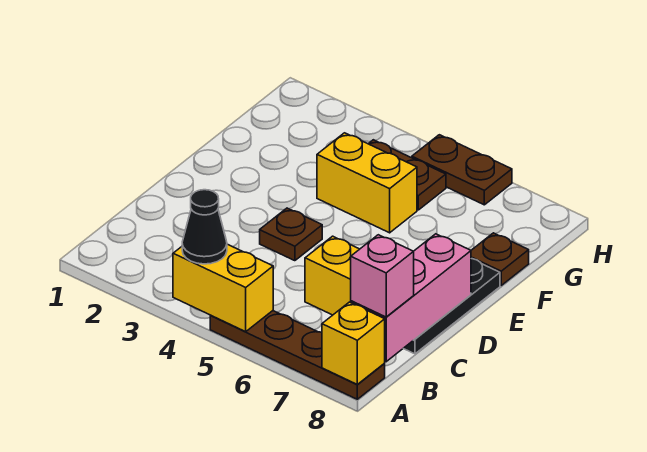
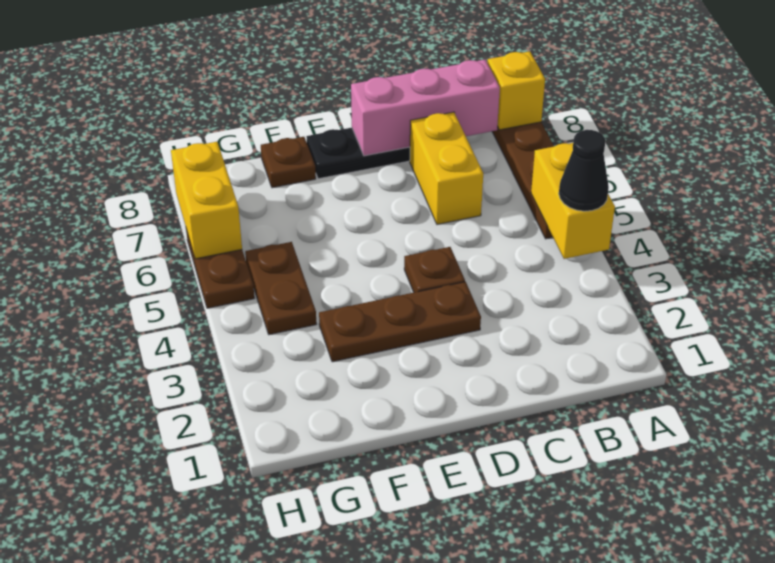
pink 1x1 brick [351,235,414,317] -> none
none -> brown 1x3 plate [319,282,481,362]
yellow 1x2 brick [317,133,417,233] -> yellow 1x2 brick moved to [171,142,242,259]

